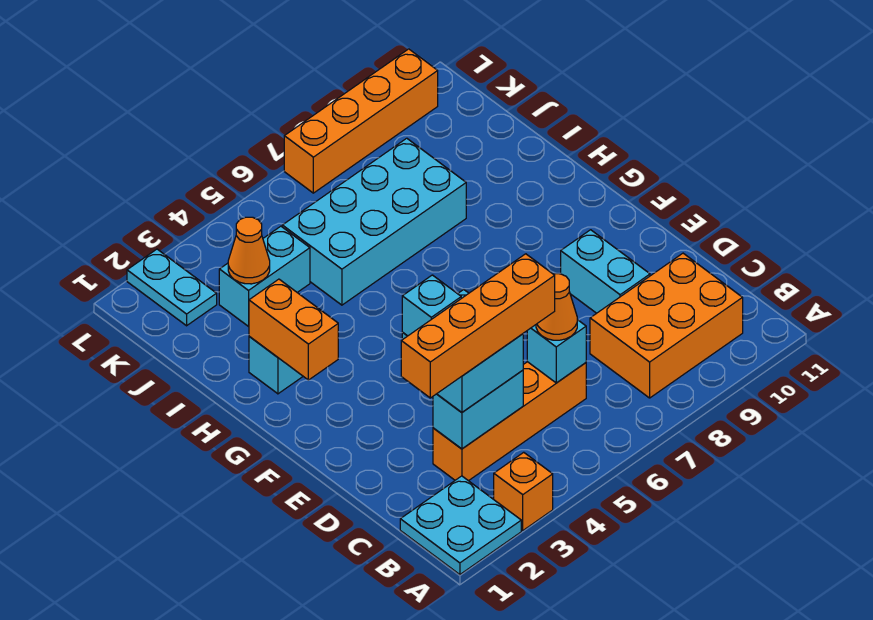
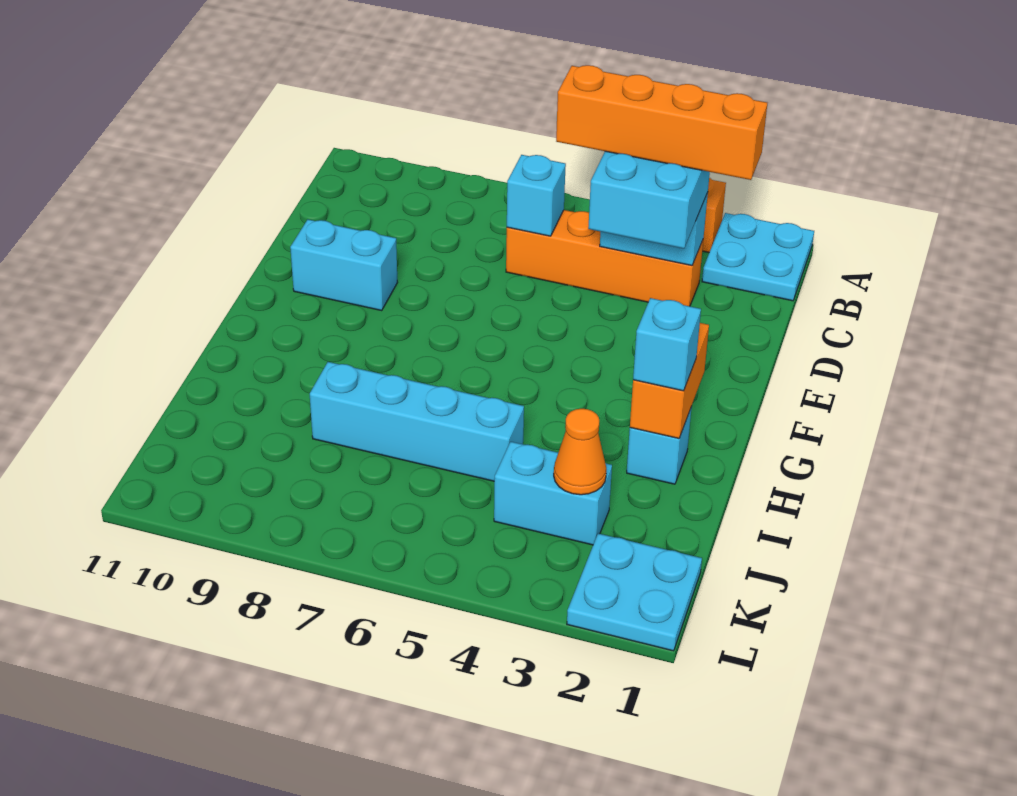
orange 2x3 brick [590,253,743,398] -> none
orange 1x1 cone [536,274,577,340] -> none
cyan 1x1 brick [402,275,461,336] -> cyan 1x1 brick moved to [633,298,701,391]
cyan 1x2 brick [561,230,650,313] -> cyan 1x2 brick turned to [290,220,397,310]
cyan 2x4 brick [282,138,466,305] -> cyan 1x4 brick [310,362,524,481]
cyan 1x2 plate [127,249,217,326] -> cyan 2x2 plate [567,533,702,651]
orange 1x4 brick [284,49,438,193] -> none

